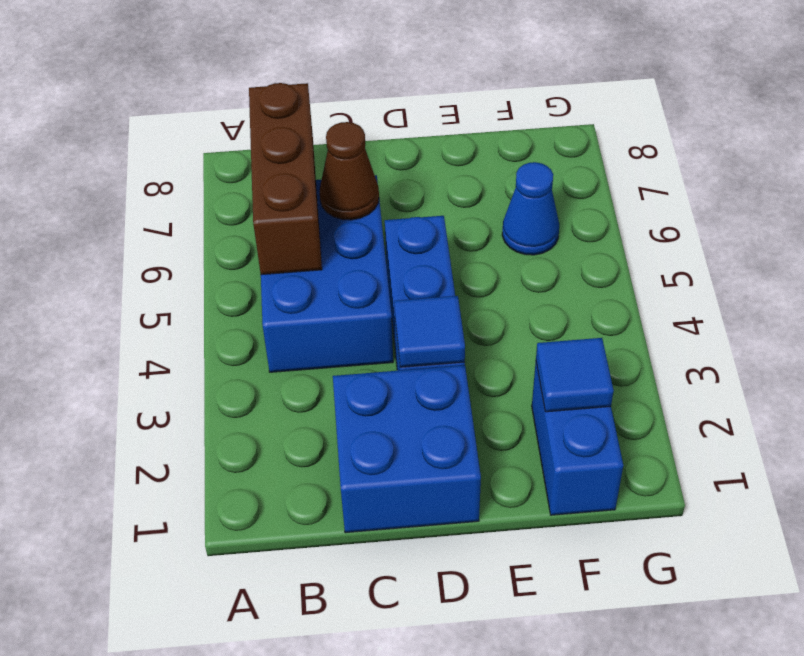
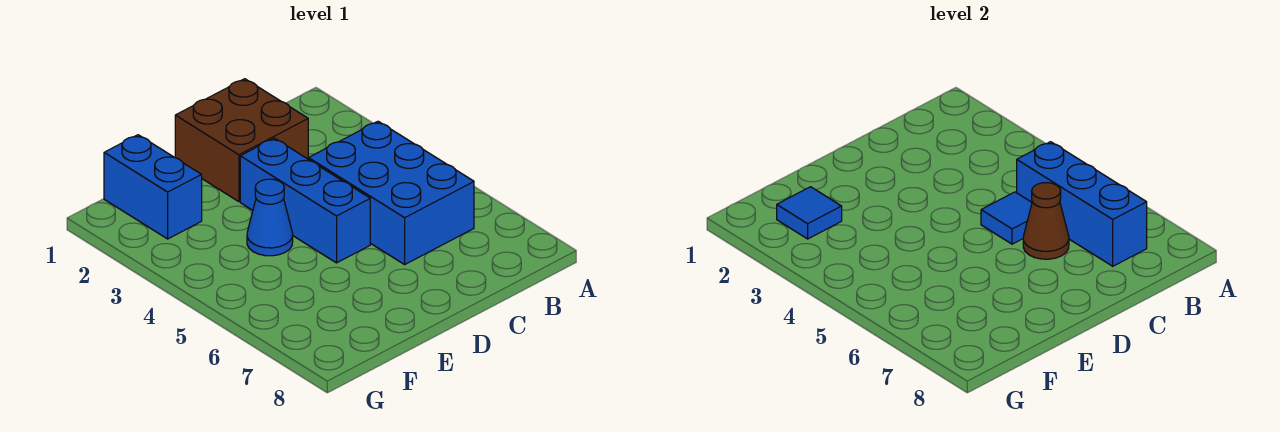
brown 1x3 brick [249,83,322,275] -> blue 1x3 brick [1017,142,1147,266]
blue 2x2 brick [333,365,481,533] -> brown 2x2 brick [175,79,308,202]
blue 1x1 tile [394,296,465,367] -> blue 1x1 tile moved to [981,192,1032,244]
blue 1x1 cone [502,162,559,255] -> blue 1x1 cone moved to [247,179,293,256]

